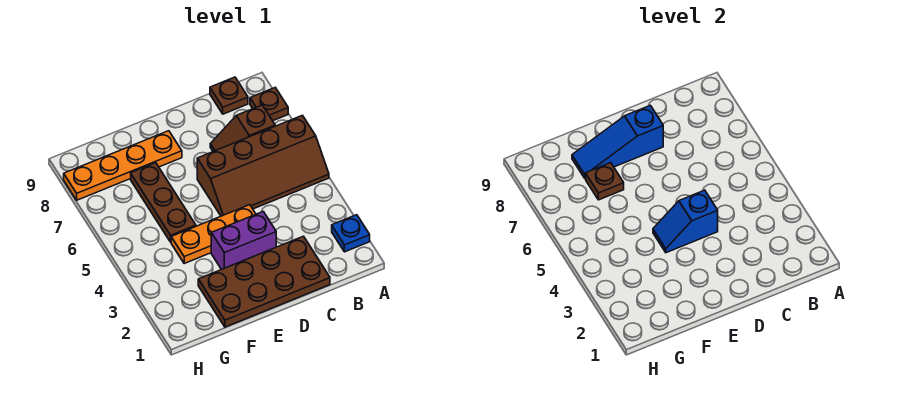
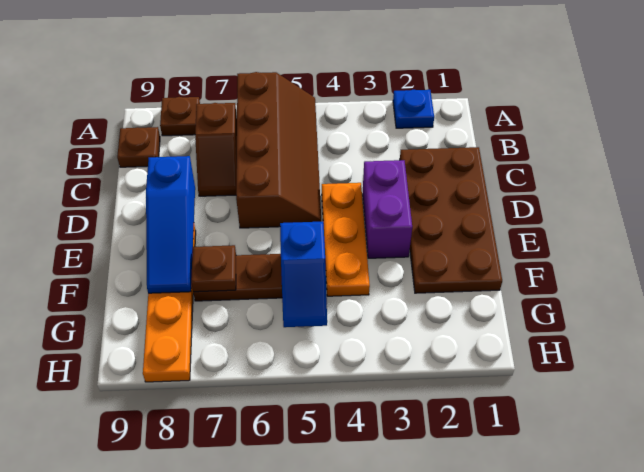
blue 1x2 slope [653,190,718,253] -> blue 1x2 slope moved to [280,221,327,327]

